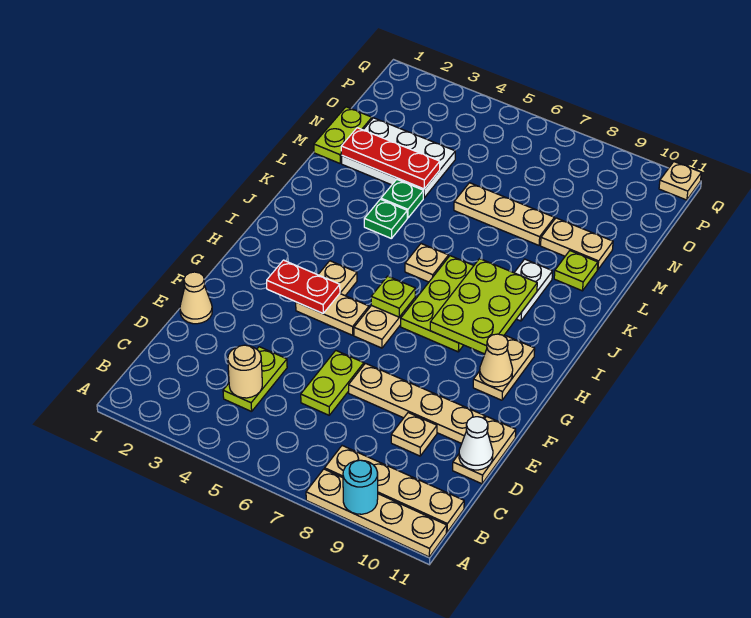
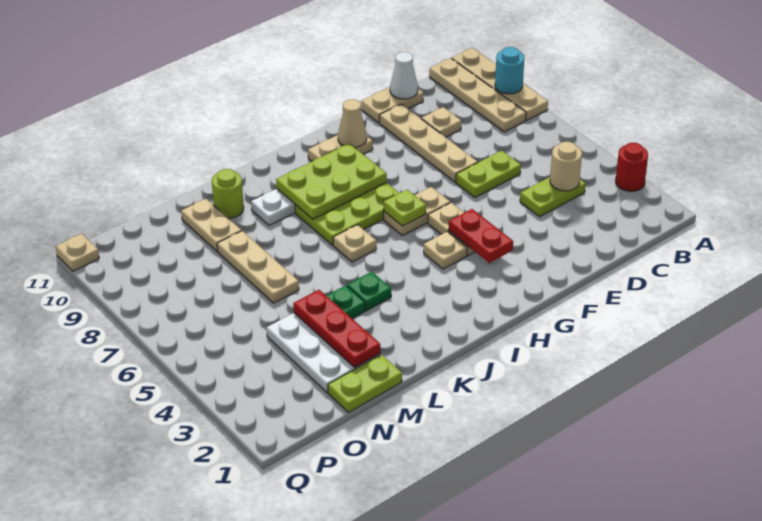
none -> red 1x1 round brick [616,143,648,191]
tan 1x1 cone [180,272,212,324] -> none
lime 1x1 plate [554,251,598,291] -> lime 1x1 round brick [212,169,244,218]

